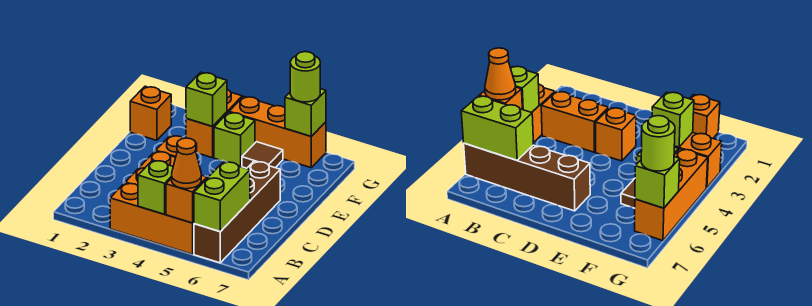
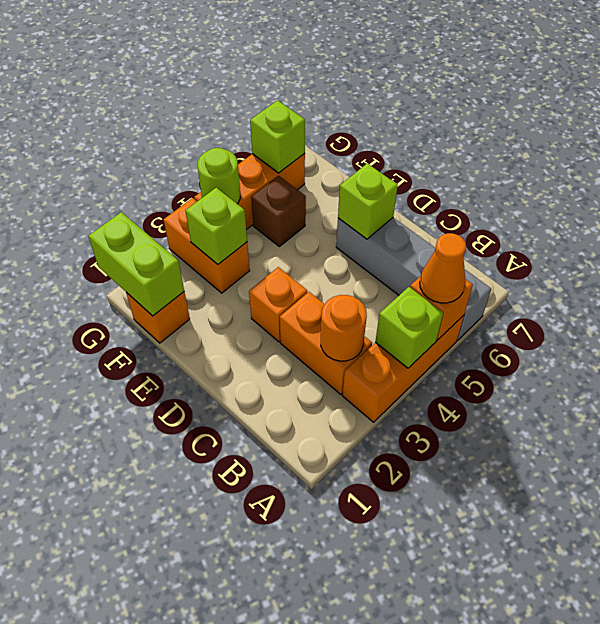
brown 1x4 brick [194,161,280,263] -> grey 1x4 brick [336,218,491,340]
lime 1x2 brick [194,162,250,232] -> lime 1x2 brick moved to [88,212,184,316]
none -> orange 1x1 round brick [321,295,367,361]
lime 1x1 brick [214,112,255,166] -> lime 1x1 brick moved to [338,163,398,239]
brown 1x1 tile [242,142,283,168] -> brown 1x1 brick [251,176,306,247]
lime 1x1 round brick [290,52,320,102] -> lime 1x1 round brick moved to [197,148,240,204]

